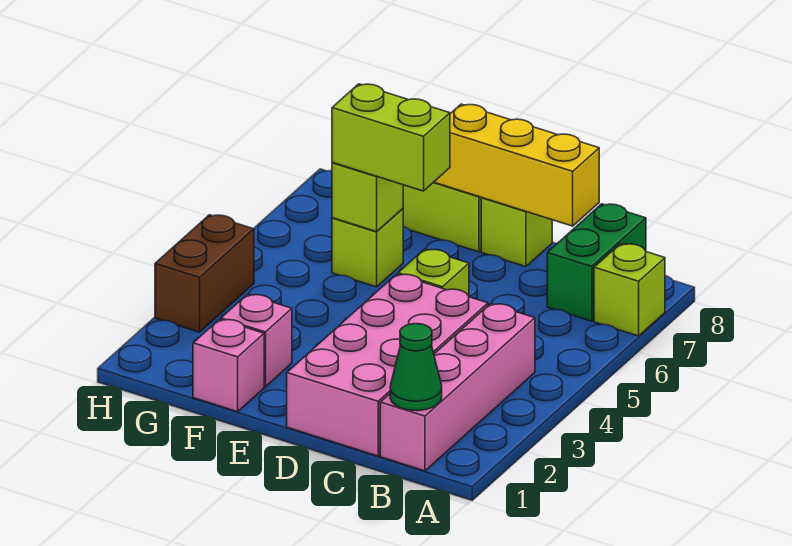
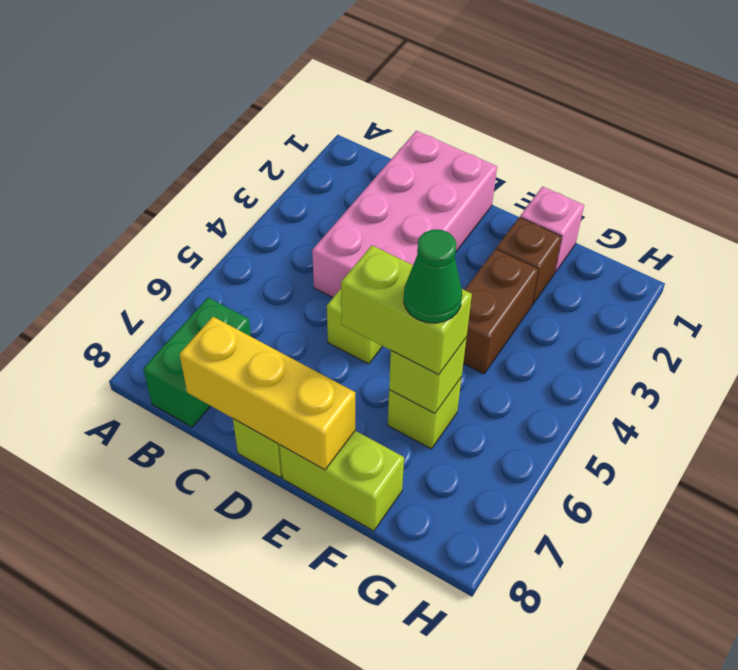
lime 1x1 brick [594,244,665,336] -> none
pink 1x4 brick [380,304,535,471] -> none
green 1x1 cone [390,324,442,411] -> green 1x1 cone moved to [404,229,462,323]
pink 1x1 brick [221,294,292,387] -> brown 1x1 brick [496,217,562,305]
brown 1x2 brick [155,215,254,332] -> brown 1x2 brick moved to [463,249,538,374]

